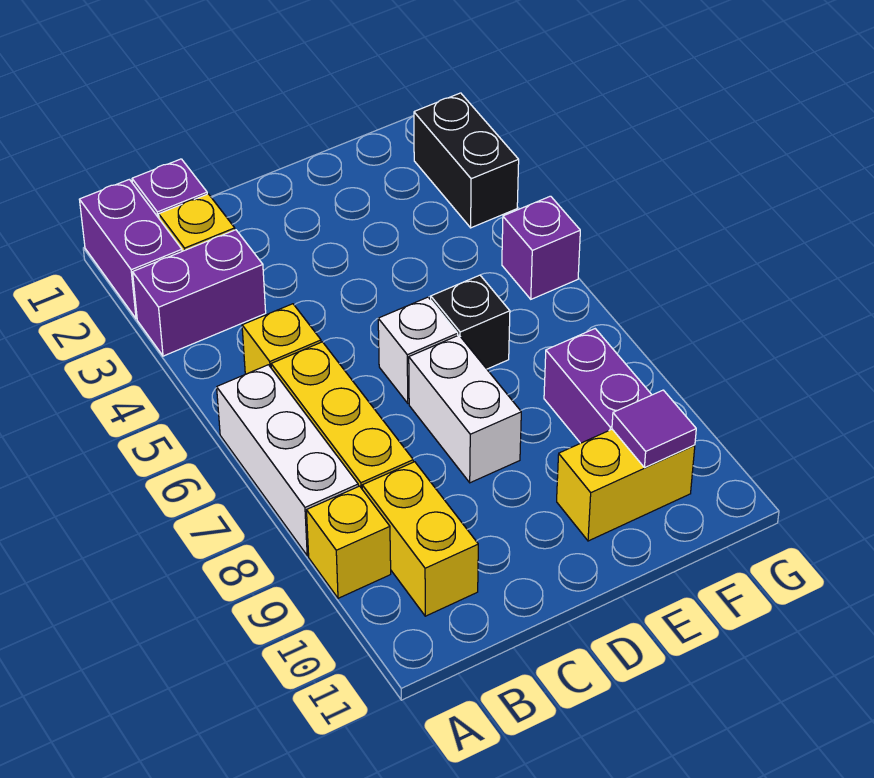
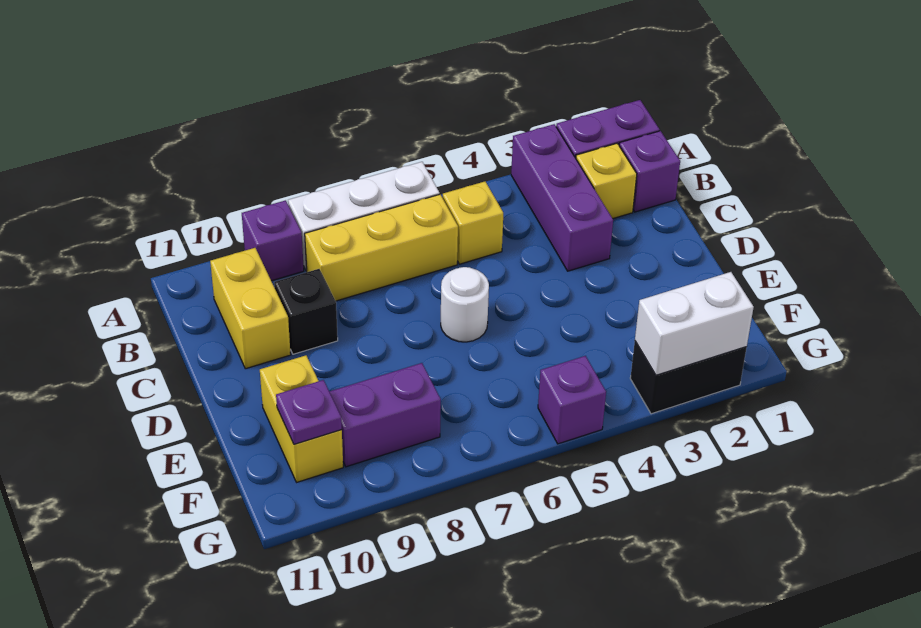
purple 1x2 brick [133,230,266,356] -> purple 1x3 brick [511,124,613,271]
yellow 1x1 brick [307,486,391,598] -> purple 1x1 brick [242,200,304,281]
yellow 1x2 brick [362,462,478,616] -> yellow 1x2 brick turned to [210,248,291,369]
white 1x1 brick [378,297,458,403] -> white 1x1 round brick [441,267,489,342]
white 1x2 brick [409,335,521,483] -> white 1x2 brick moved to [635,272,754,375]
black 1x1 brick [431,275,510,369] -> black 1x1 brick moved to [274,269,338,354]
purple 1x1 tile [612,390,696,467] -> purple 1x1 plate [276,380,342,444]

